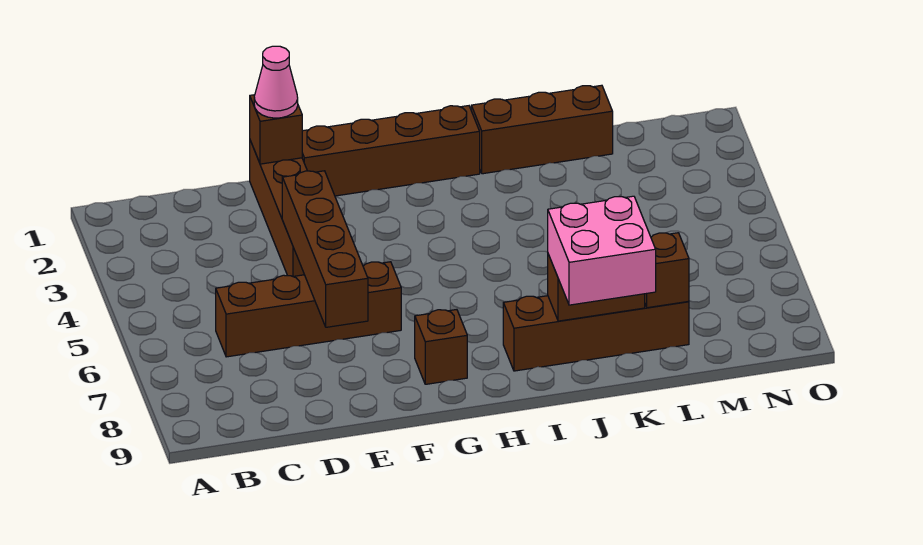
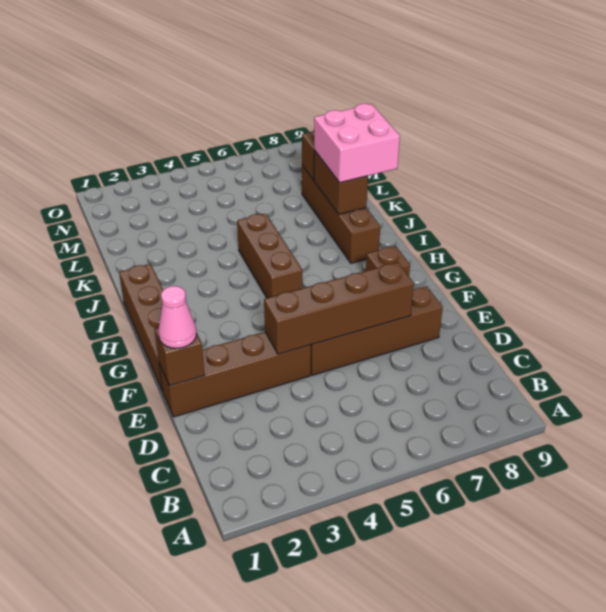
brown 1x4 brick [216,262,401,357] -> brown 1x4 brick turned to [311,286,443,375]
brown 1x3 brick [471,85,613,174] -> brown 1x3 brick moved to [237,213,302,298]

